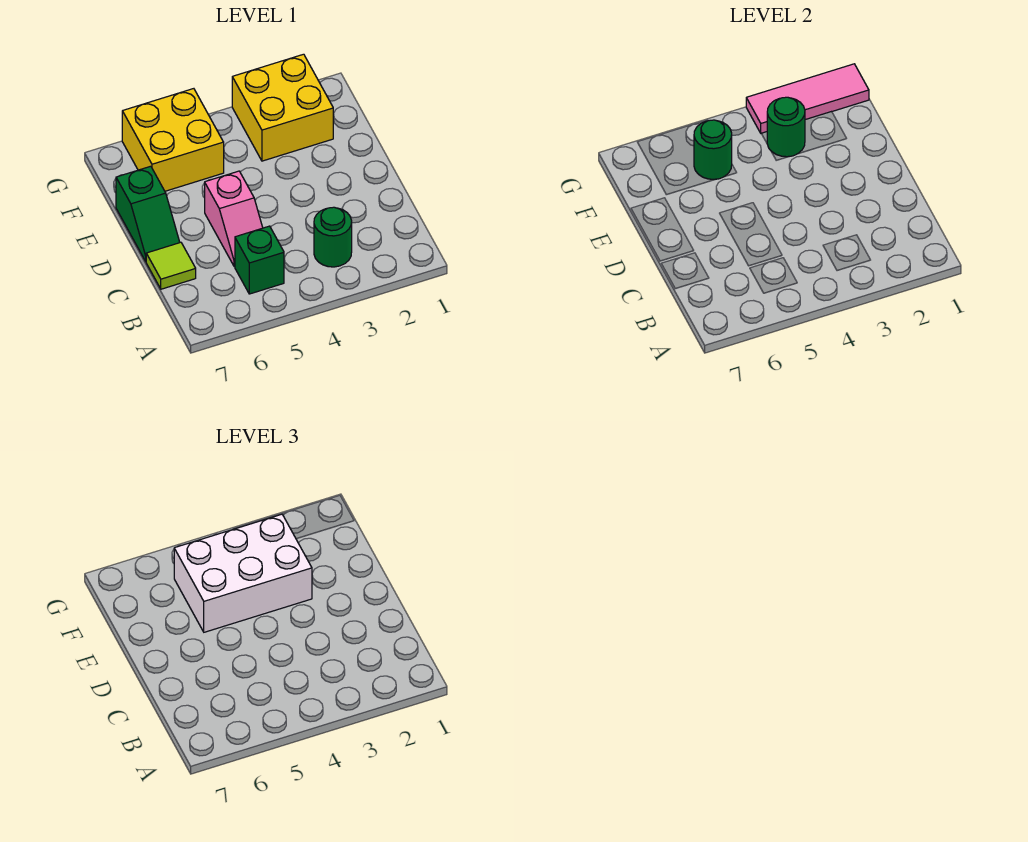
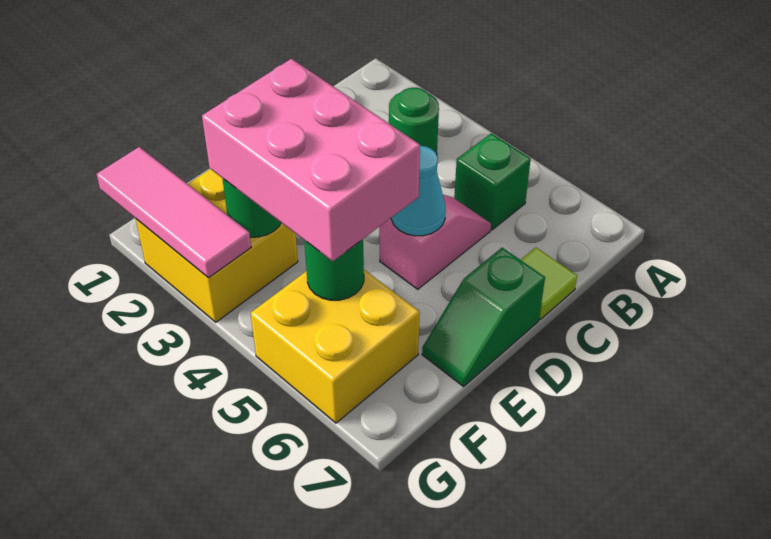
none -> cyan 1x1 cone [391,146,446,236]
green 1x2 slope [116,166,180,261] -> green 1x2 slope turned to [422,248,545,386]
white 2x3 brick [174,514,312,632] -> pink 2x3 brick [202,59,420,261]

